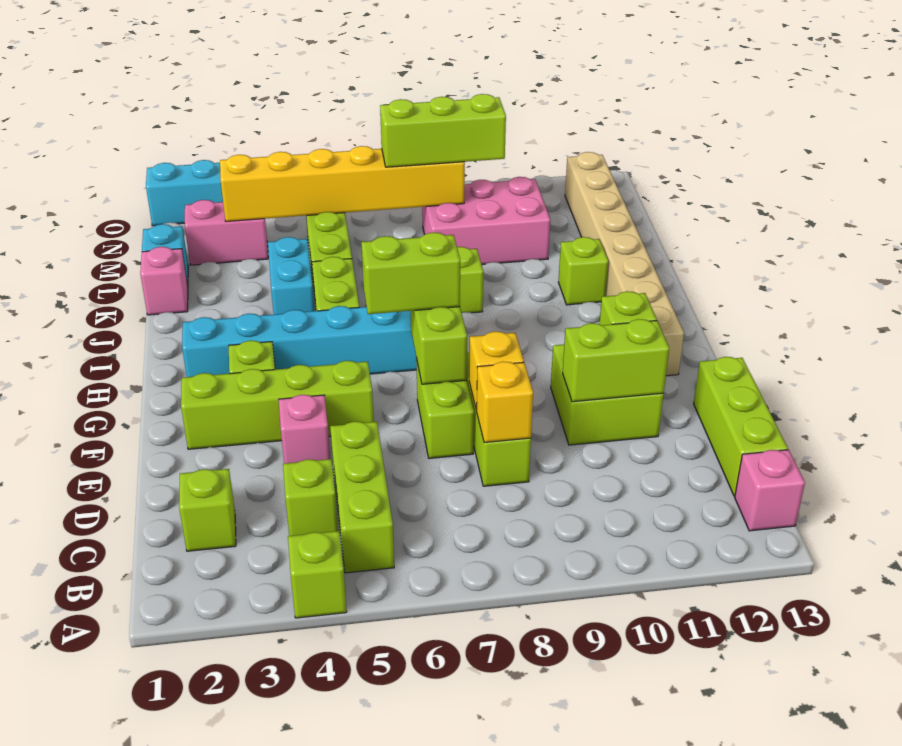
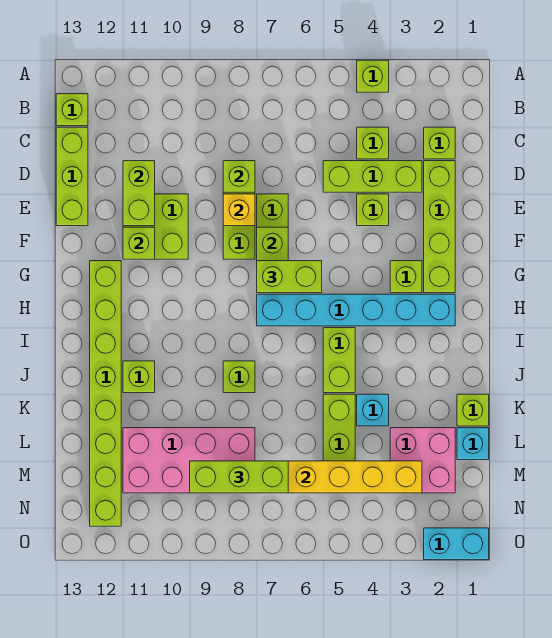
lime 1x3 brick [330,421,394,573] -> lime 1x3 brick turned to [323,161,422,192]
pink 1x1 brick [735,450,805,531] -> lime 1x1 brick [56,94,88,126]
yellow 1x1 brick [477,362,533,442] -> lime 1x1 brick [223,161,255,192]
pink 1x1 brick [279,395,330,464] -> lime 1x1 brick [357,194,389,226]
lime 1x2 brick [563,319,669,402] -> lime 1x2 brick turned to [123,161,155,226]
lime 1x4 brick [181,361,374,449] -> lime 1x4 brick turned to [424,161,455,293]
tan 1x8 brick [565,152,684,376] -> lime 1x8 brick [90,261,121,526]
cyan 1x2 brick [268,237,314,314] -> cyan 1x1 brick [357,394,389,426]
pink 1x1 brick [140,247,188,315] -> lime 1x1 brick [457,394,489,426]
pink 2x3 brick [422,177,550,264] -> pink 2x4 brick [123,428,255,493]
pink 1x2 brick [185,200,268,265] -> pink 2x2 brick [390,428,455,493]

